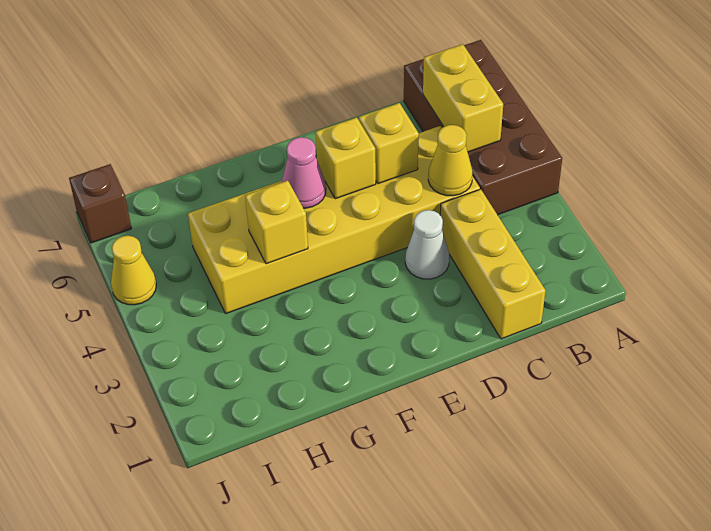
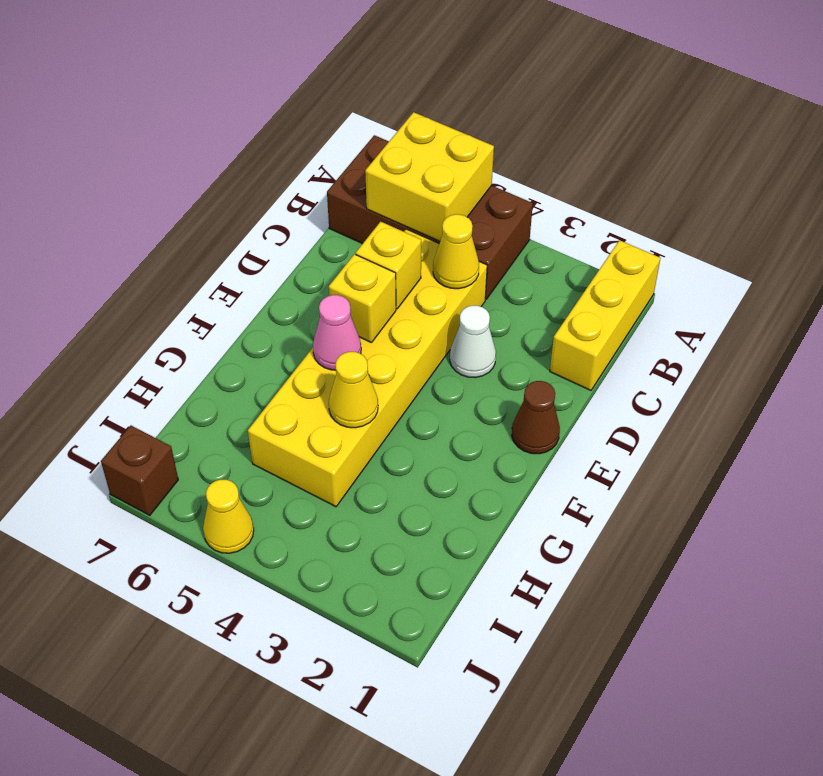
yellow 1x2 brick [423,44,503,152] -> yellow 2x2 brick [365,112,494,242]
yellow 1x3 brick [440,189,546,339] -> yellow 1x3 brick turned to [550,240,660,390]
none -> brown 1x1 cone [512,381,560,454]
yellow 1x1 brick [245,180,308,264] -> yellow 1x1 cone [329,352,378,428]

